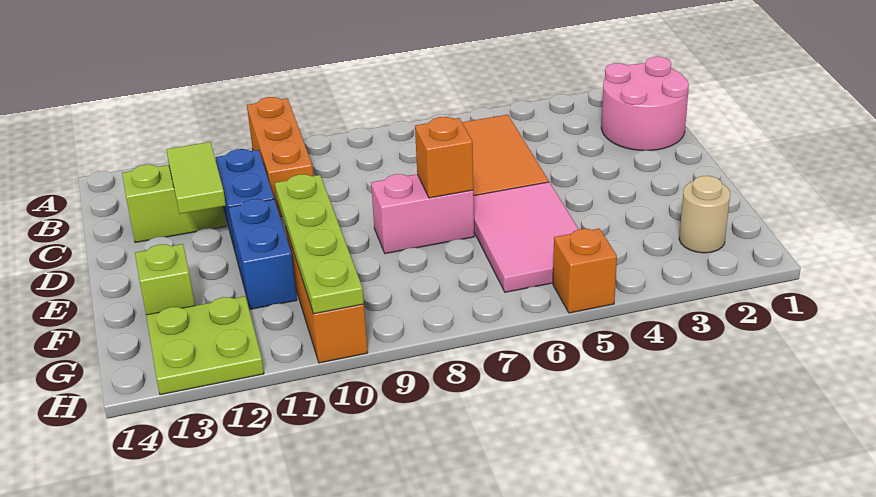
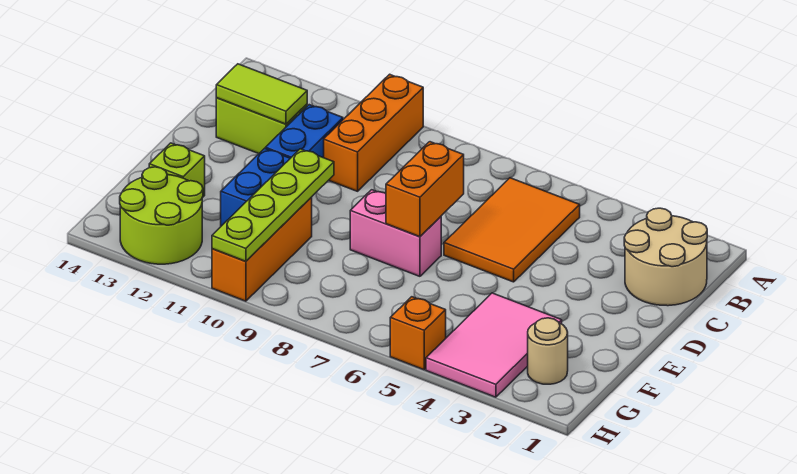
pink 2x2 round brick [601,57,689,151] -> tan 2x2 round brick [624,208,707,306]
lime 1x2 tile [166,142,226,214] -> lime 1x2 tile turned to [216,64,307,124]
pink 2x3 tile [473,182,579,292] -> pink 2x3 tile moved to [426,293,562,397]
orange 1x1 brick [415,117,473,198] -> orange 1x2 brick [386,142,464,237]
lime 2x2 plate [146,296,264,395] -> lime 2x2 round brick [120,167,203,264]

